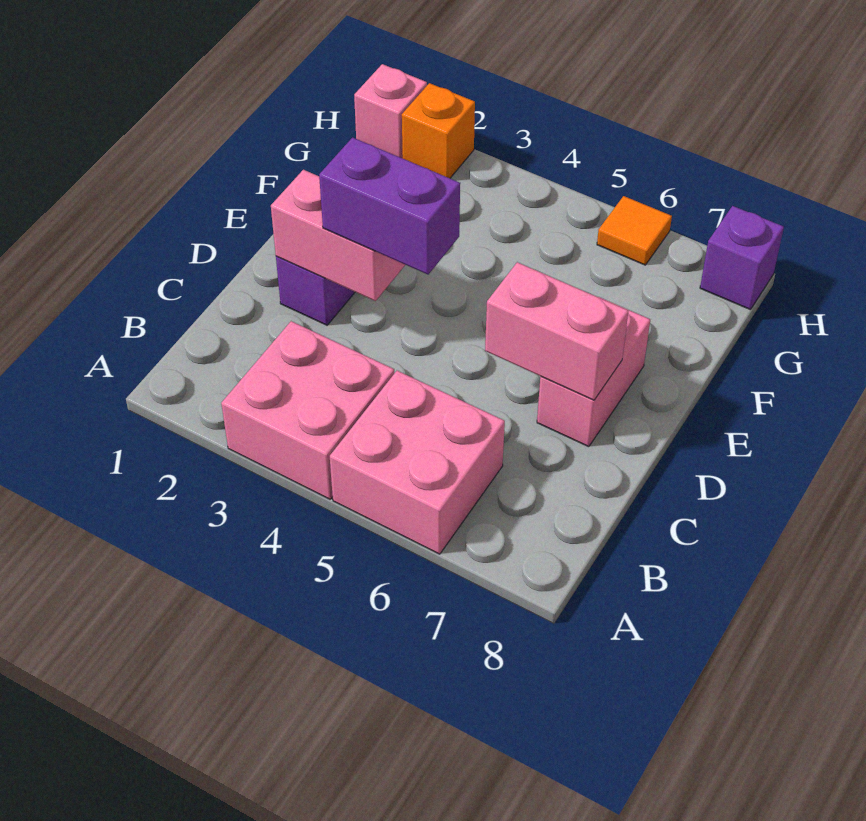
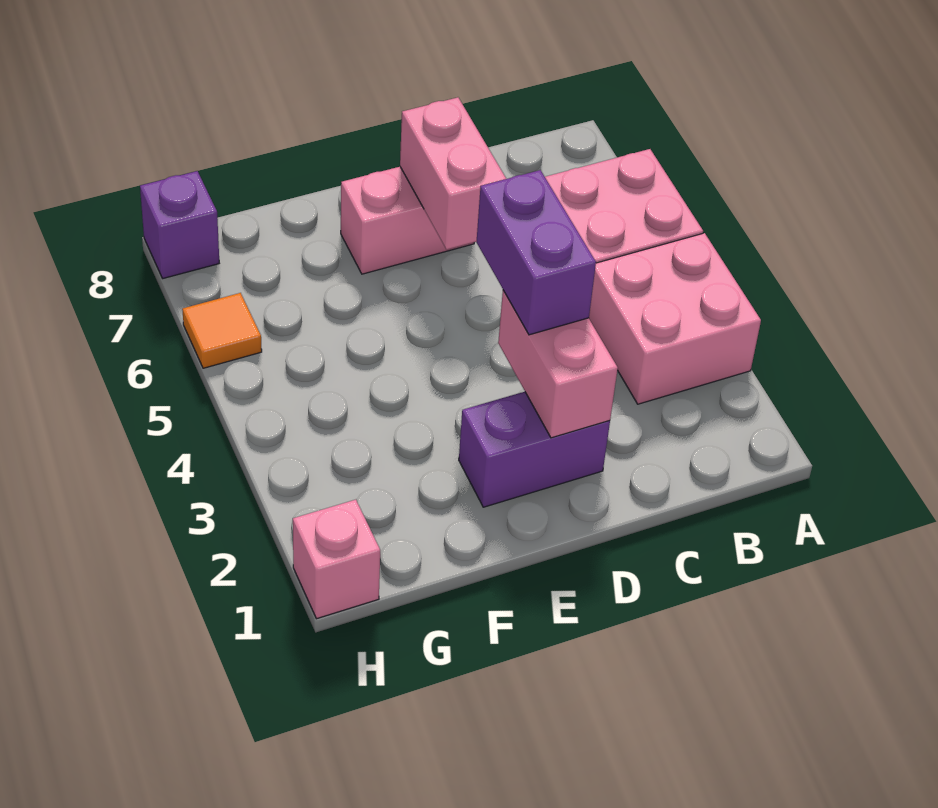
orange 1x1 brick [402,83,475,178] -> none

